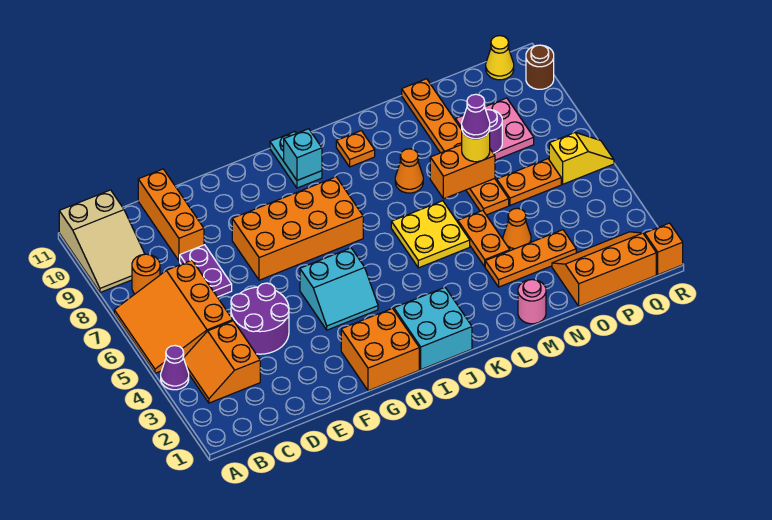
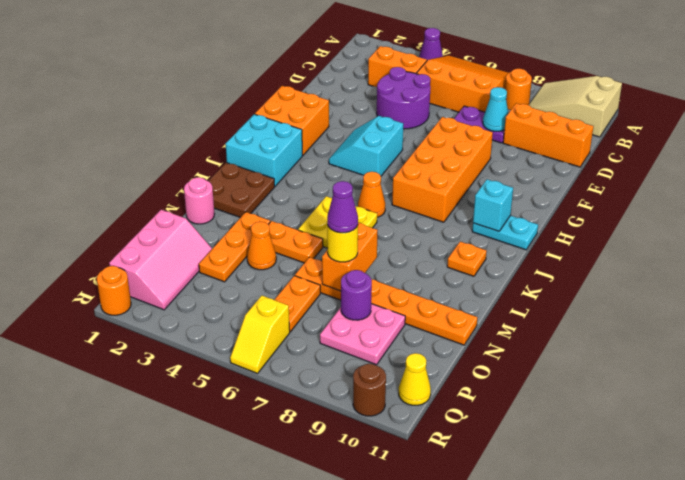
none -> cyan 1x1 cone [483,87,508,131]
none -> brown 2x2 plate [209,162,275,218]
orange 1x1 cone [395,149,423,193] -> orange 1x1 cone moved to [358,172,385,217]
orange 2x3 slope [552,232,656,306] -> pink 2x3 slope [109,210,212,310]
orange 1x1 brick [645,223,683,275] -> orange 1x1 round brick [97,266,131,315]

